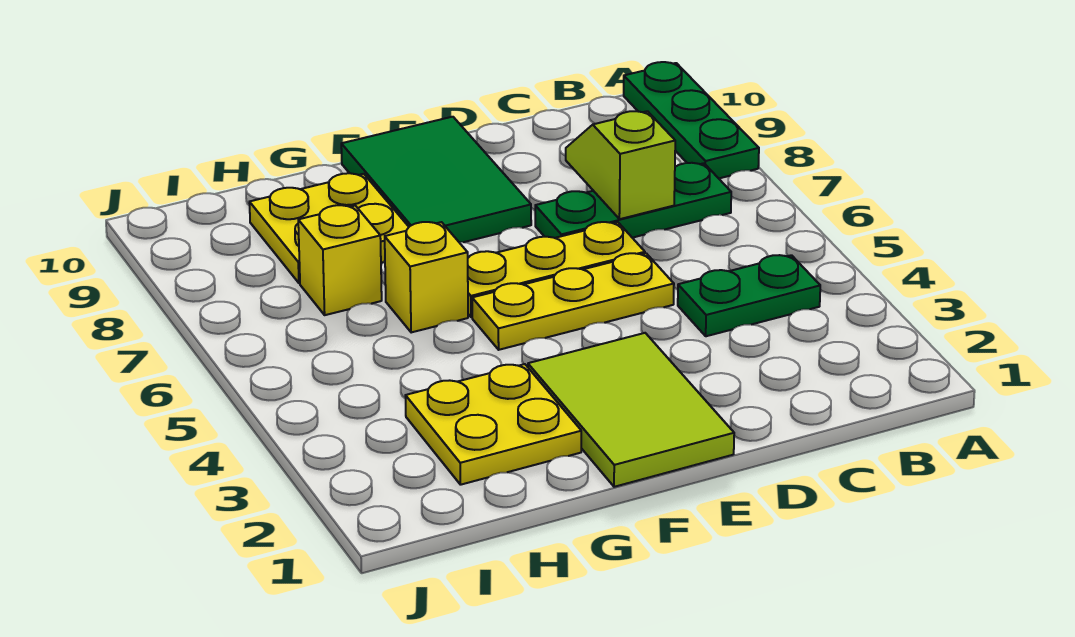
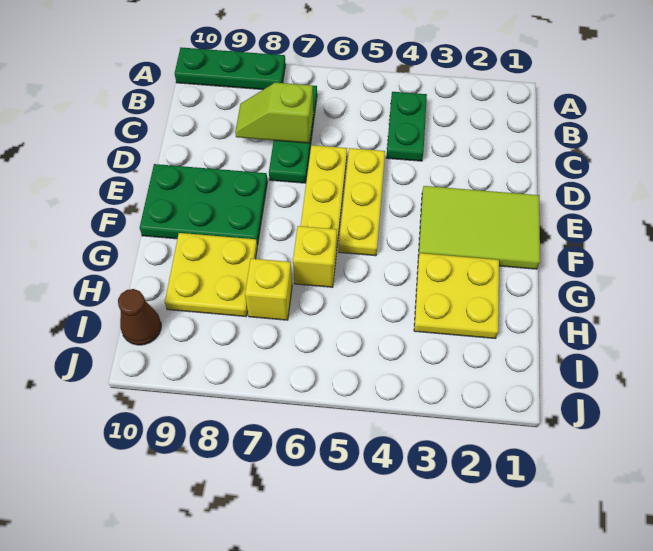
green 2x3 tile [341,117,531,242] -> green 2x3 plate [140,164,267,245]
none -> brown 1x1 cone [118,289,161,345]

